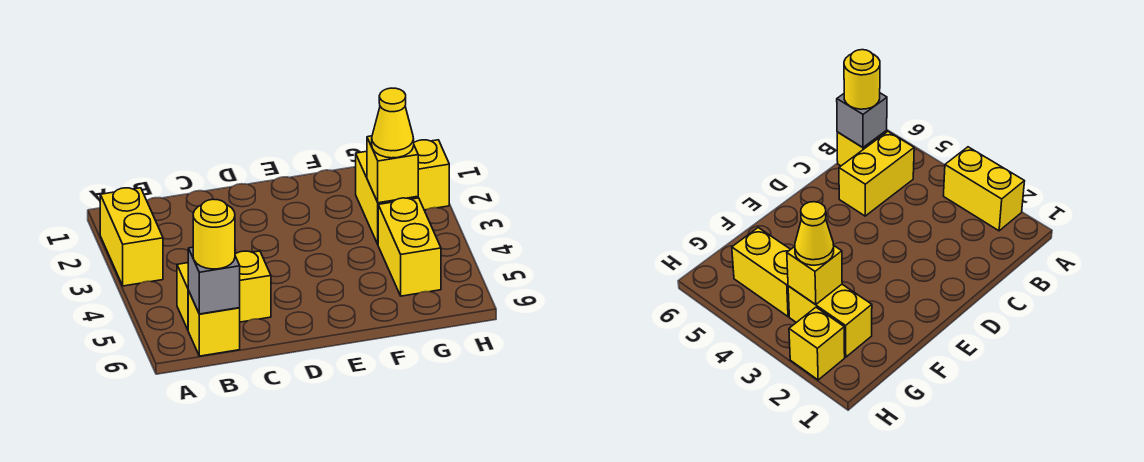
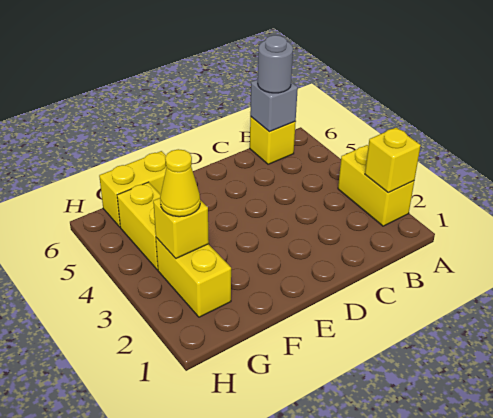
yellow 1x2 brick [177,251,271,330] -> yellow 1x2 brick moved to [99,151,166,227]
yellow 1x1 round brick [193,199,235,269] -> grey 1x1 round brick [258,35,293,93]
yellow 1x1 brick [414,140,449,210] -> yellow 1x1 brick moved to [365,128,421,193]

